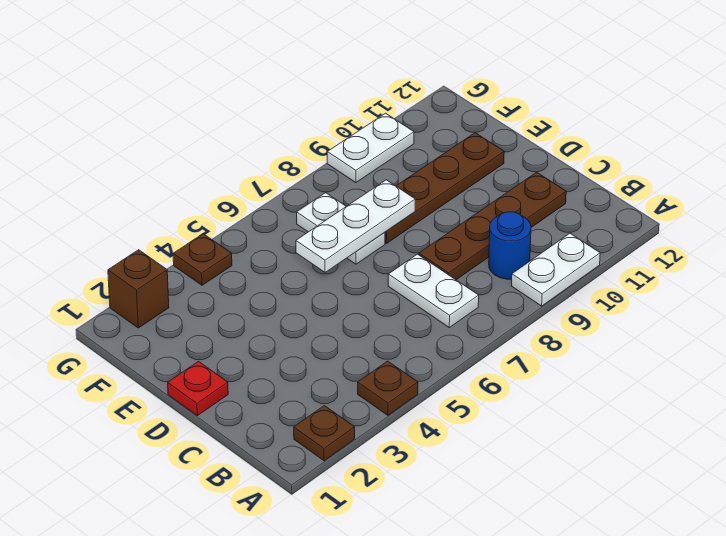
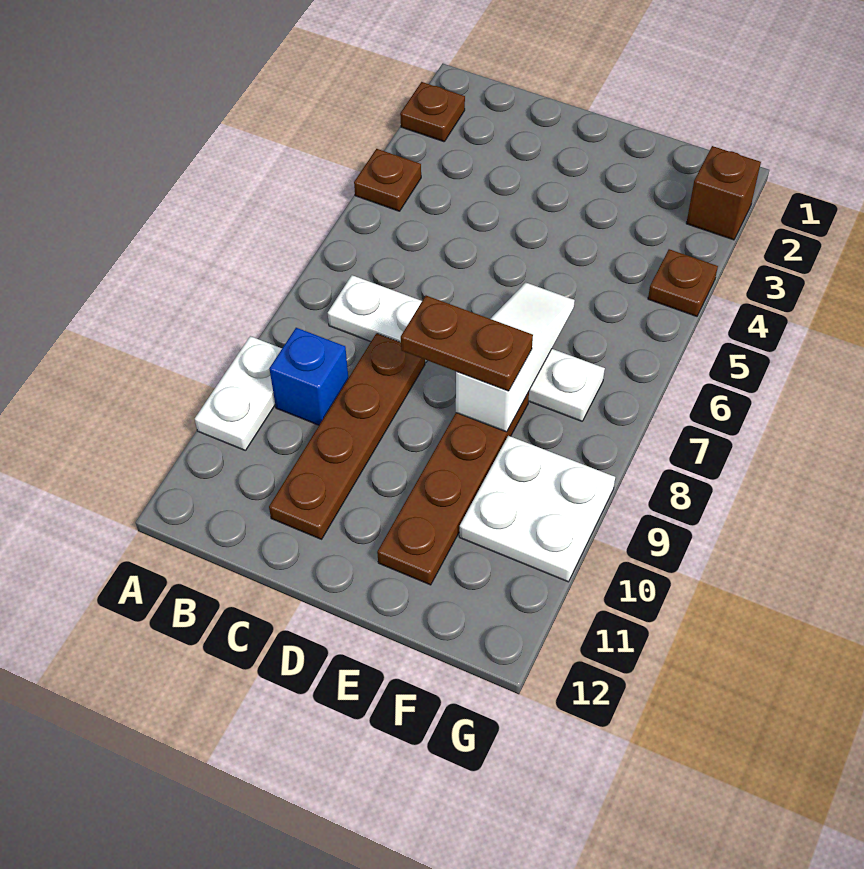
blue 1x1 round brick [489,212,531,279] -> blue 1x1 brick [269,328,348,425]
red 1x1 plate [168,361,228,416] -> none
none -> brown 1x2 plate [401,296,533,391]
white 1x3 plate [296,180,415,272] -> white 1x3 slope [456,282,575,432]
white 1x2 plate [327,113,414,183] -> white 2x2 plate [459,436,615,582]

